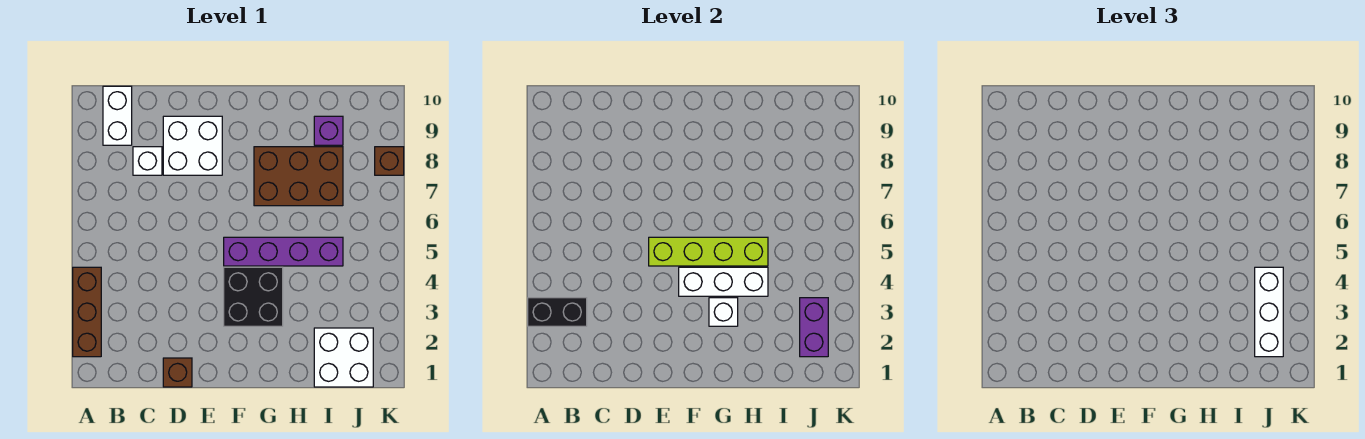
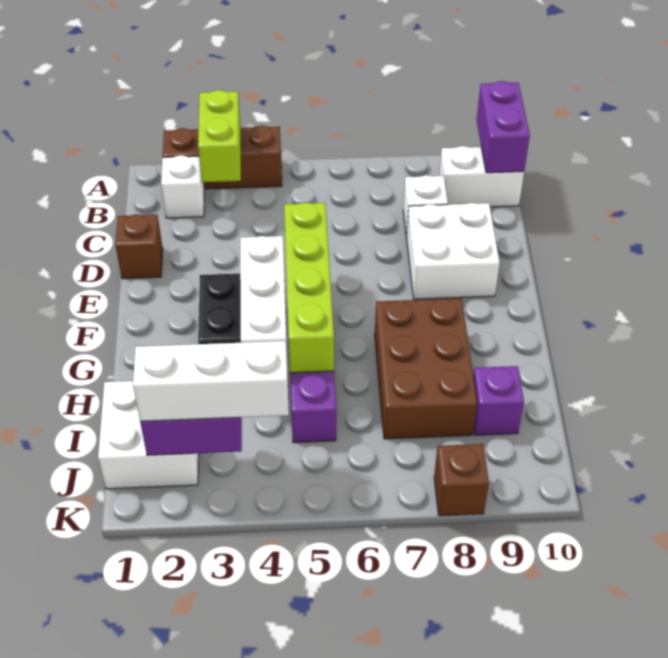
black 1x2 brick [528,298,587,326] -> lime 1x2 brick [198,90,241,182]
none -> purple 1x2 brick [477,81,530,173]
white 1x1 brick [709,298,738,326] -> white 1x1 brick moved to [161,155,204,218]

